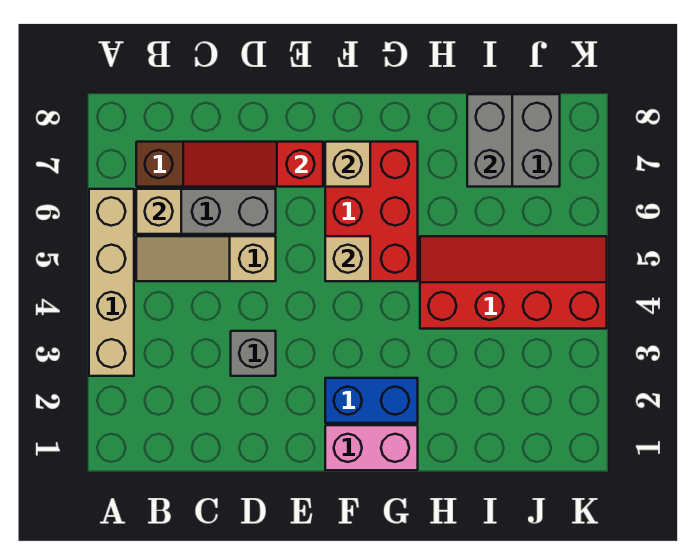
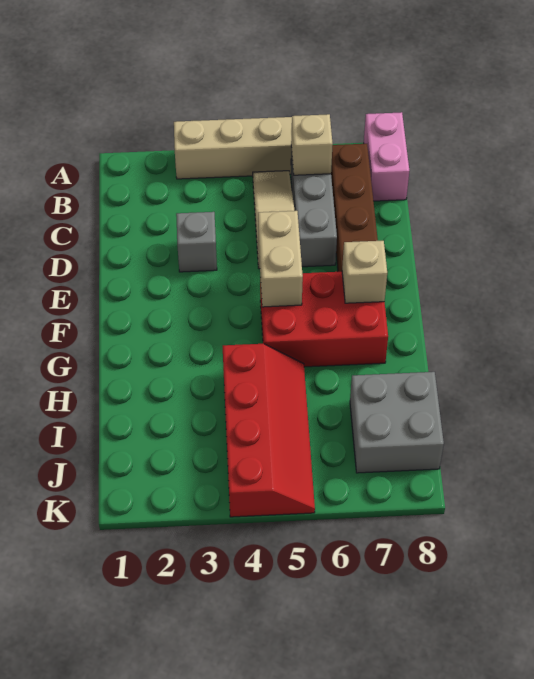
red 1x3 slope [183,142,323,187] -> none
pink 1x2 brick [325,425,418,470] -> pink 1x2 brick moved to [364,112,409,201]
blue 1x2 brick [325,378,418,423] -> none
tan 1x1 brick [325,236,370,281] -> tan 1x2 brick [258,211,303,307]
grey 1x2 brick [467,94,512,187] -> none

